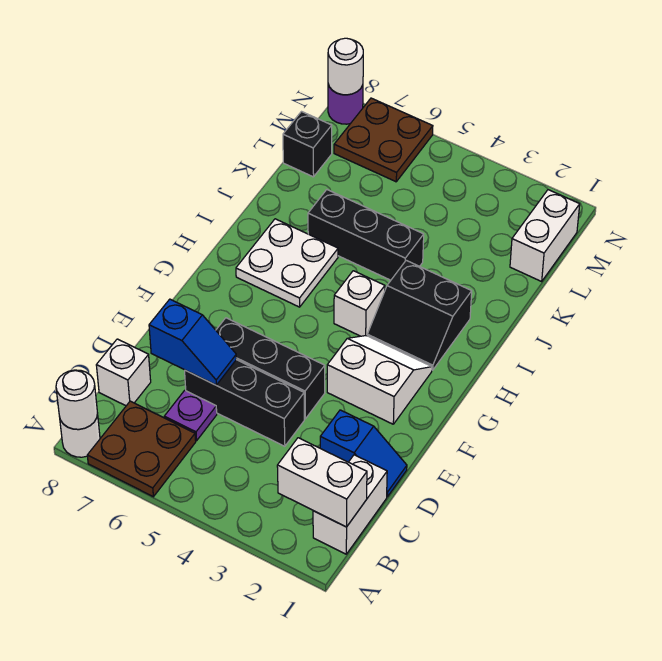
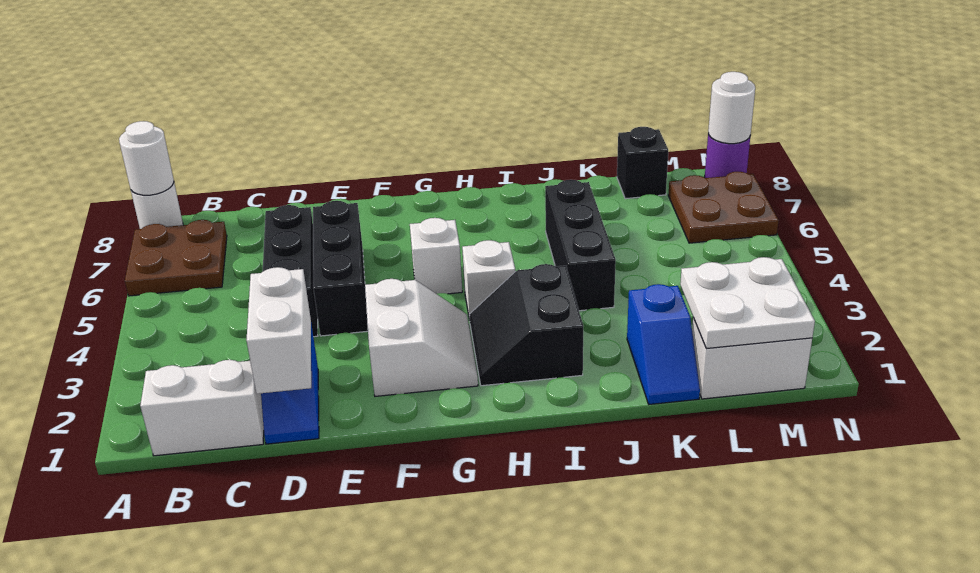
white 1x2 brick [277,438,367,527] -> white 1x2 brick moved to [246,267,311,394]
purple 1x1 plate [164,390,217,441] -> none
white 1x1 brick [96,339,151,406] -> white 1x1 brick moved to [410,218,462,294]
blue 1x2 slope [149,299,237,385] -> blue 1x2 slope moved to [627,284,700,404]
white 2x2 plate [236,219,338,307] -> white 2x2 plate moved to [680,257,815,349]

